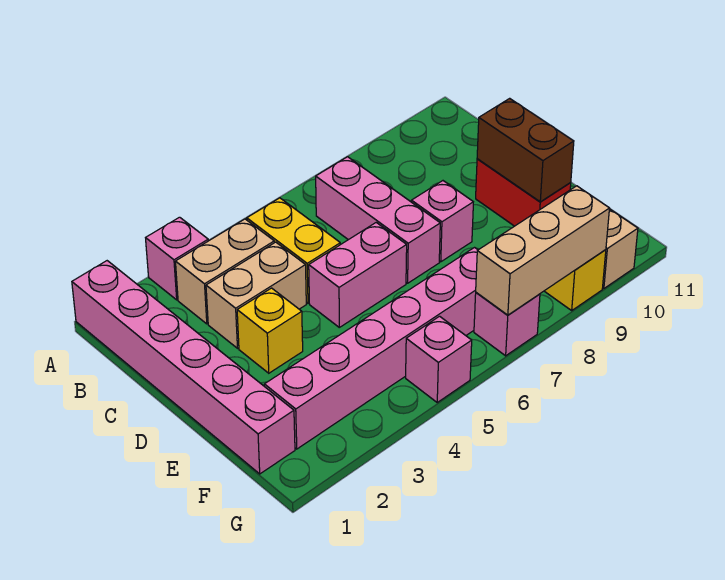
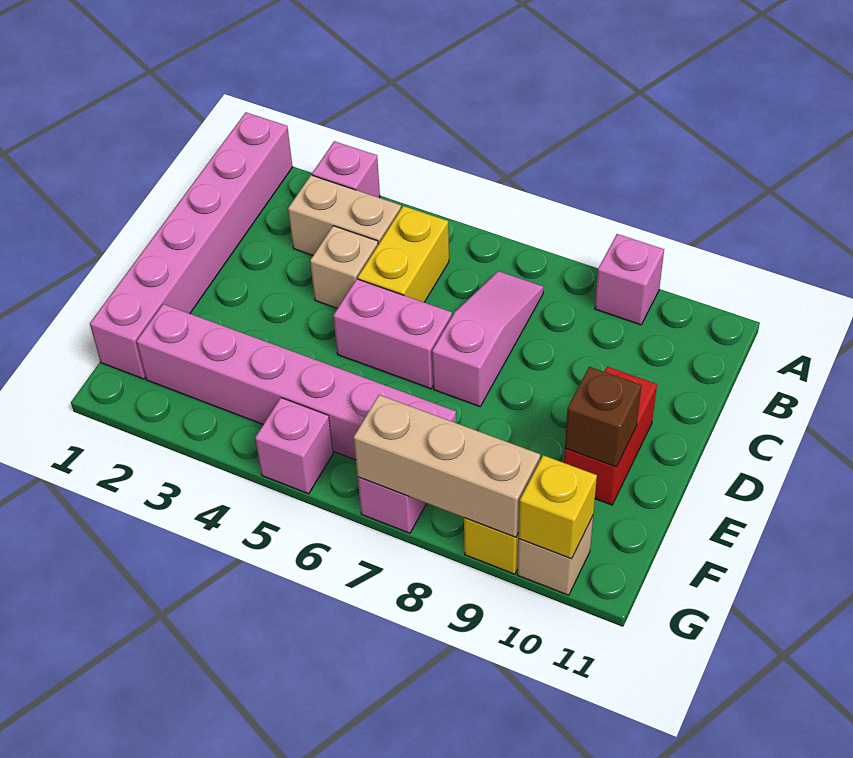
pink 1x3 brick [316,157,440,283] -> pink 1x3 slope [432,271,544,406]
tan 1x2 brick [206,242,306,348] -> tan 1x1 brick [310,226,378,308]
yellow 1x1 brick [237,288,303,373] -> yellow 1x1 brick moved to [519,455,597,559]
pink 1x1 brick [411,181,473,262] -> pink 1x1 brick moved to [595,234,664,325]
brown 1x2 brick [477,98,574,202] -> brown 1x1 brick [565,367,641,467]

